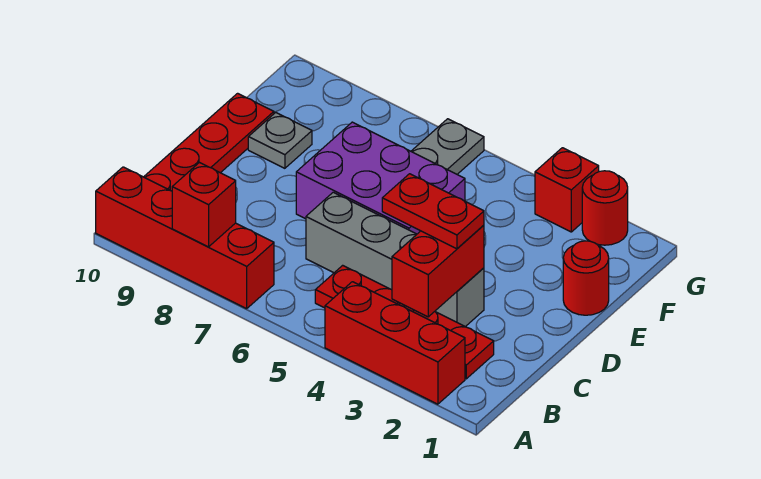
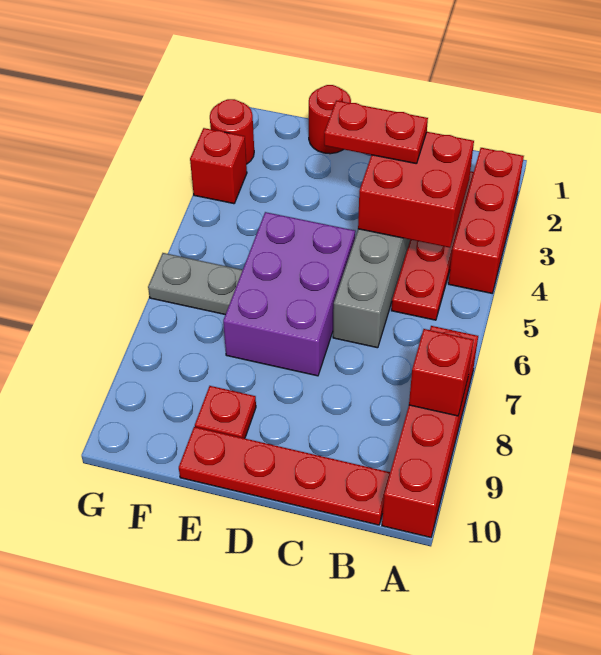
red 1x2 brick [392,225,484,317] -> red 2x2 brick [358,132,474,248]
red 1x2 plate [382,174,484,249] -> red 1x2 plate turned to [324,101,428,164]
grey 1x1 plate [248,113,312,168] -> red 1x1 plate [195,386,256,438]

